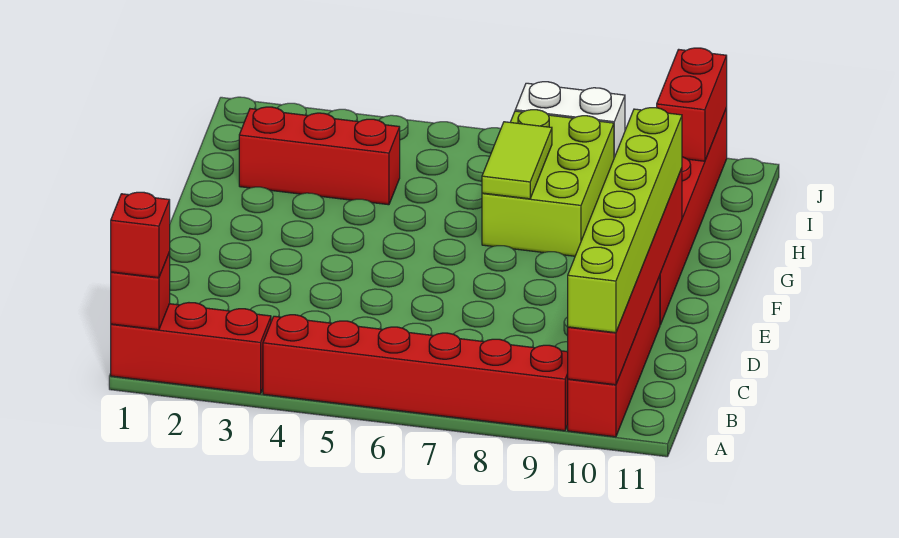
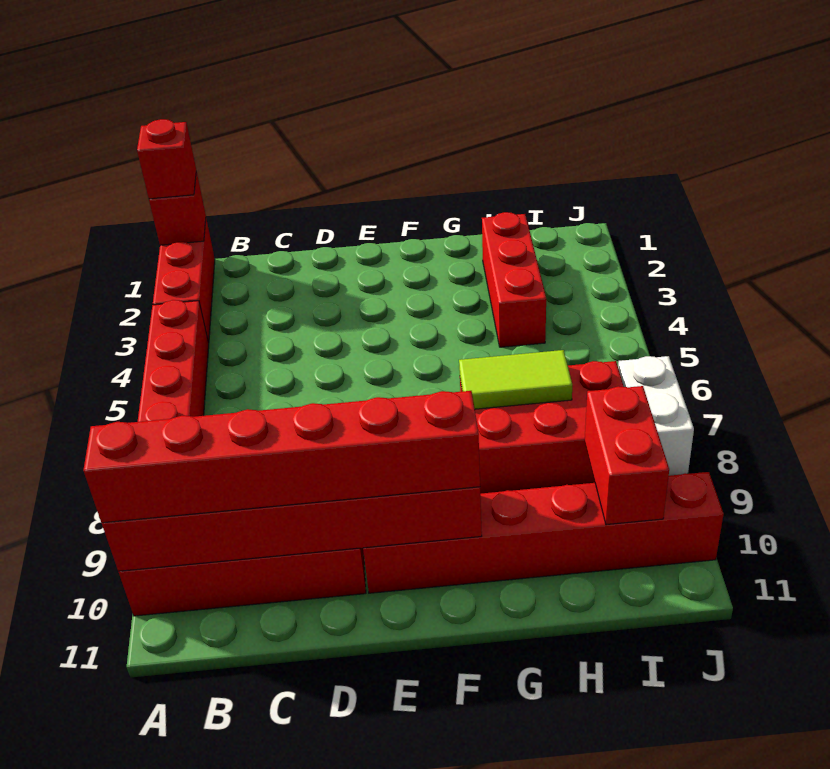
lime 1x6 brick [568,108,682,333] -> red 1x6 brick [83,391,480,523]
lime 2x3 brick [482,110,614,256] -> red 2x3 brick [460,361,624,494]
red 1x2 brick [657,48,727,161] -> red 1x2 brick turned to [585,386,669,525]

